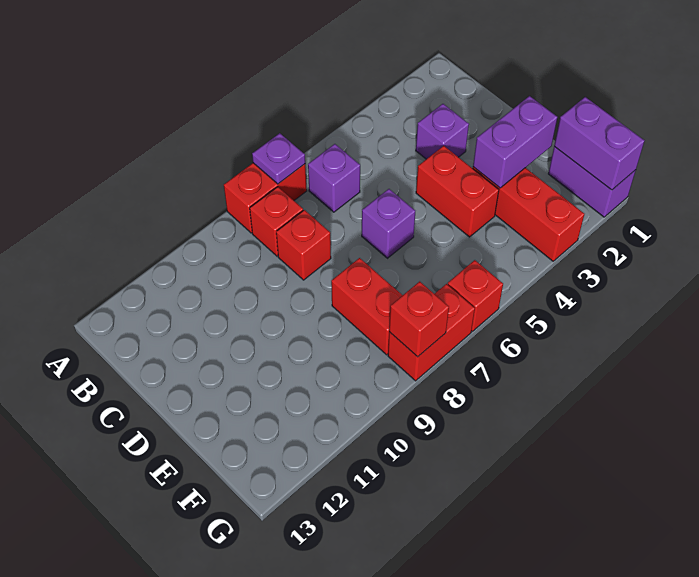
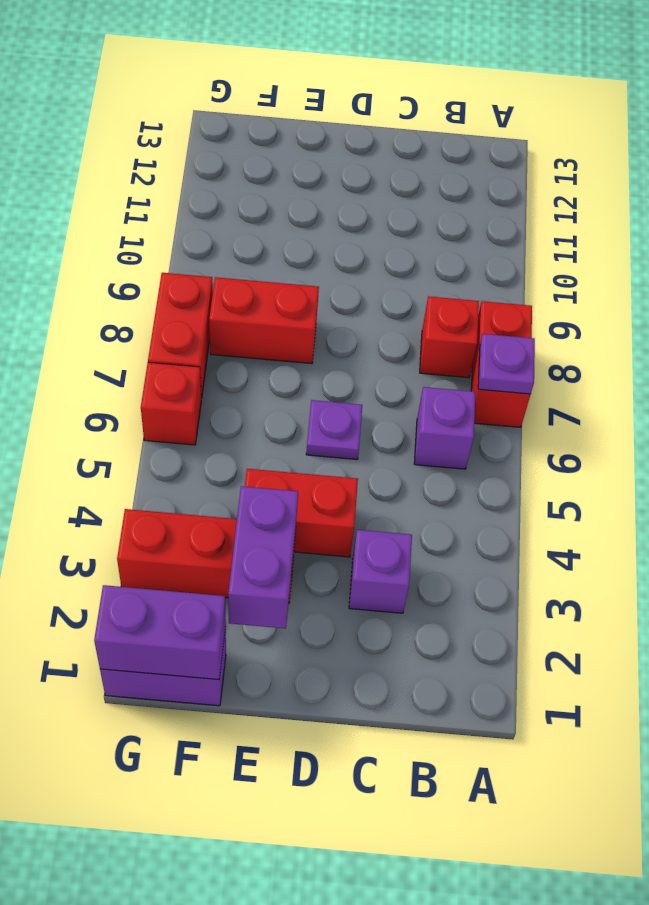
red 1x1 brick [276,210,331,280] -> none
purple 1x1 brick [362,189,415,258] -> purple 1x1 plate [306,400,362,459]
red 1x1 brick [389,281,449,357] -> none

